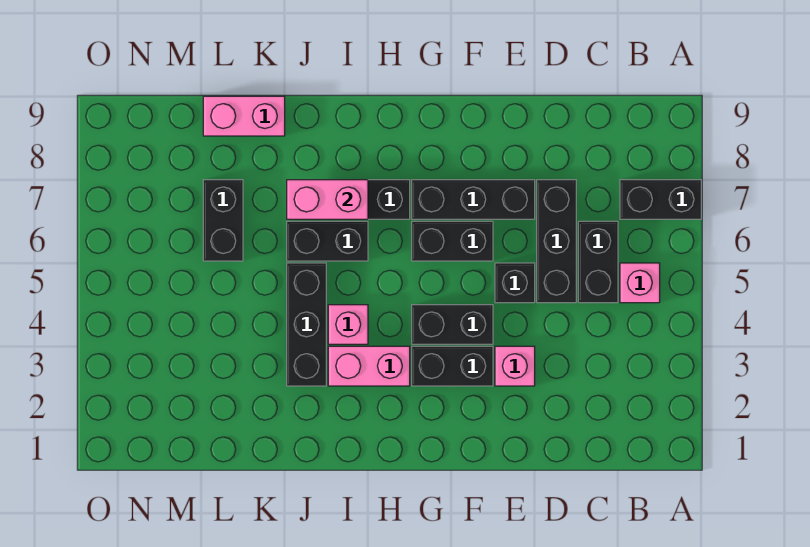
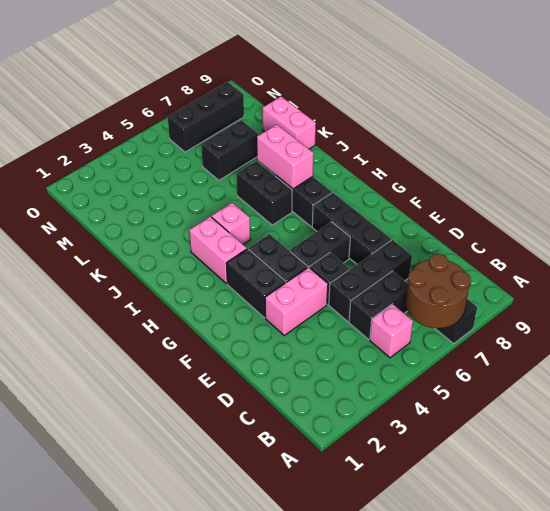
none -> brown 2x2 round brick [406,254,471,328]
pink 1x1 brick [495,346,535,386] -> pink 1x2 brick [265,267,328,335]
black 1x2 brick [412,221,493,261] -> black 1x2 brick turned to [290,222,350,268]
black 1x3 brick [287,263,326,386] -> black 1x3 brick moved to [168,82,244,152]

